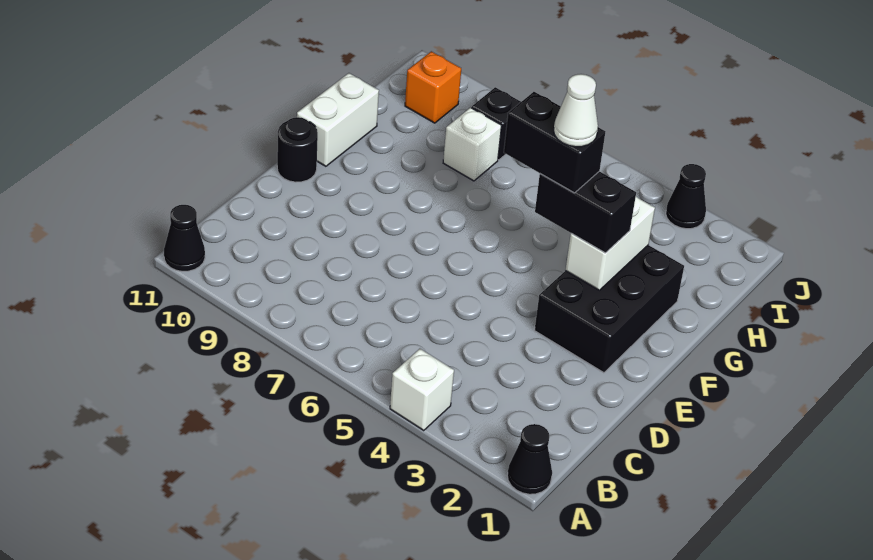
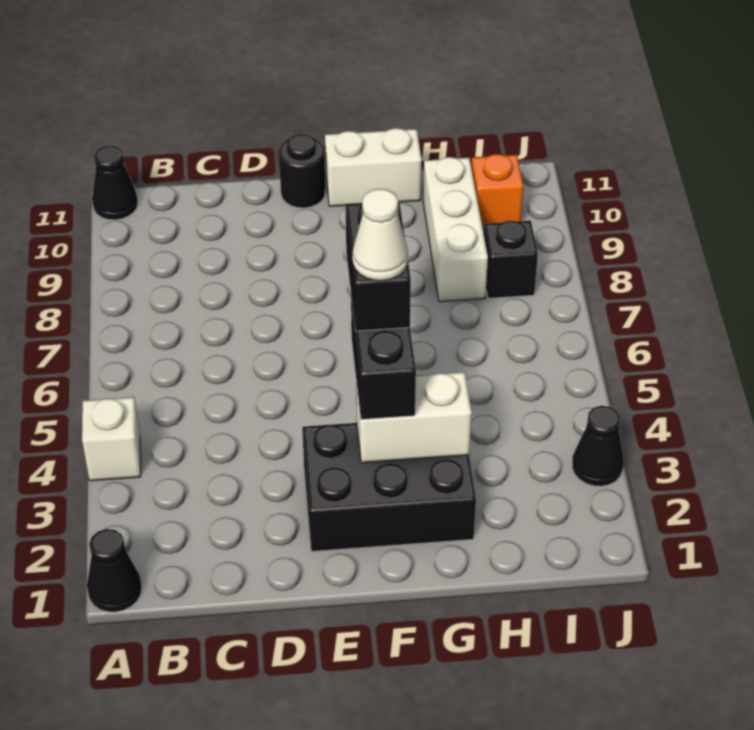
white 1x1 brick [443,108,502,181] -> white 1x3 brick [423,157,488,302]

